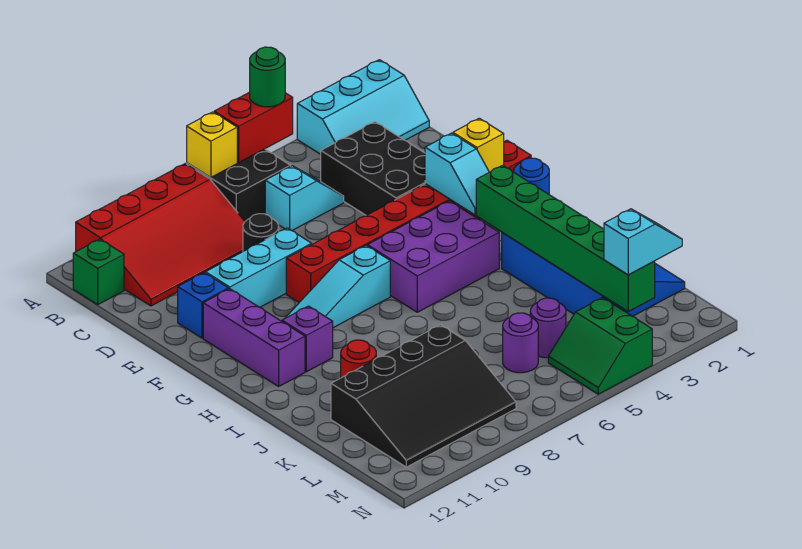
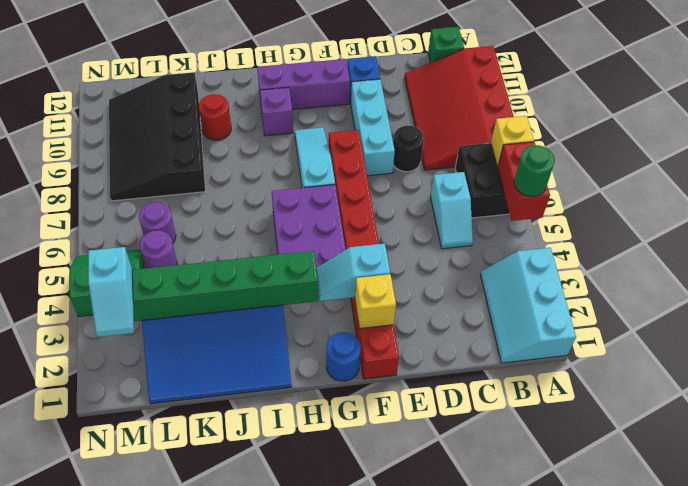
black 2x3 brick [321,122,425,215] -> none

